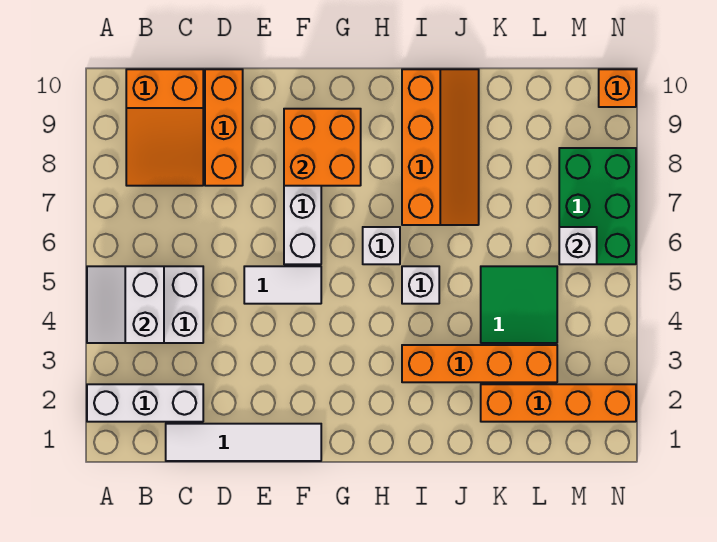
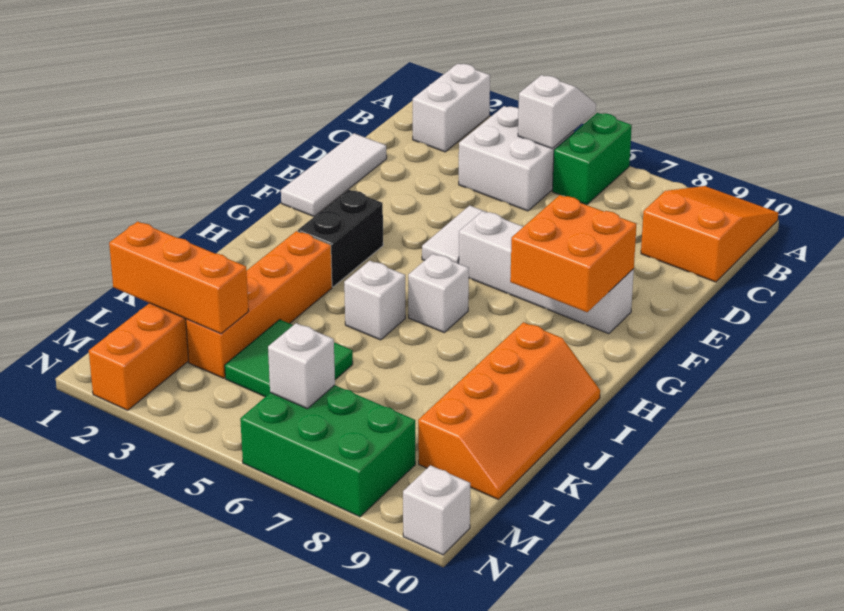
white 1x3 brick [87,384,203,422] -> white 1x2 brick [413,64,490,152]
white 2x2 slope [87,266,164,343] -> white 1x2 slope [518,75,596,148]
none -> green 1x2 brick [552,113,632,205]
orange 2x3 slope [126,69,203,186] -> orange 2x3 slope turned to [641,186,778,282]
white 1x4 tile [166,424,321,461] -> white 1x3 tile [281,133,387,216]
orange 1x3 brick [205,69,243,186] -> orange 1x3 brick moved to [109,222,248,334]
none -> black 1x2 brick [298,190,383,287]
orange 2x4 slope [402,69,479,225] -> orange 2x4 slope turned to [418,322,600,499]
orange 1x1 brick [599,69,636,107] -> white 1x1 brick [403,465,470,555]

